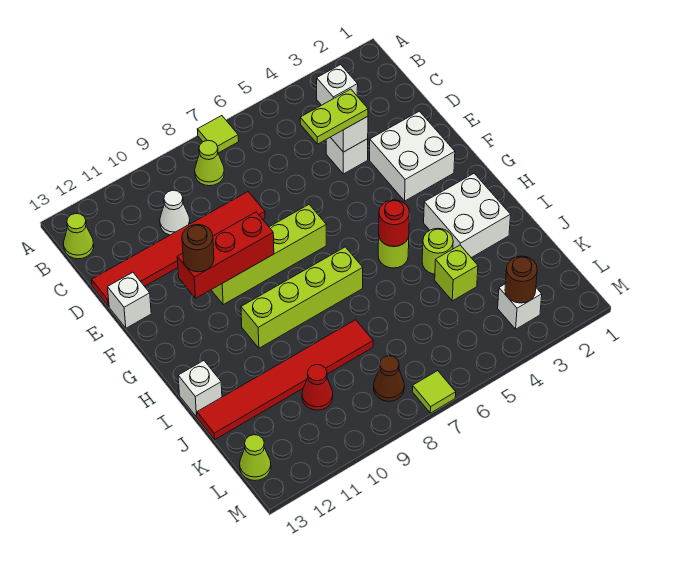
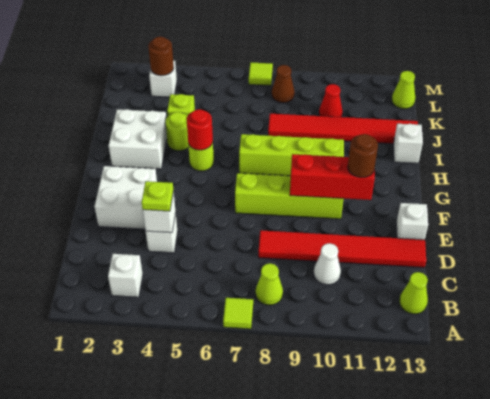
lime 1x2 plate [300,89,368,144] -> lime 1x1 plate [141,181,173,211]

